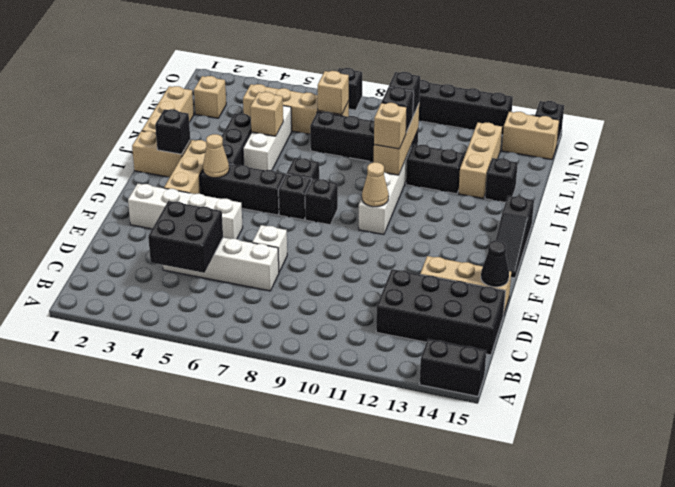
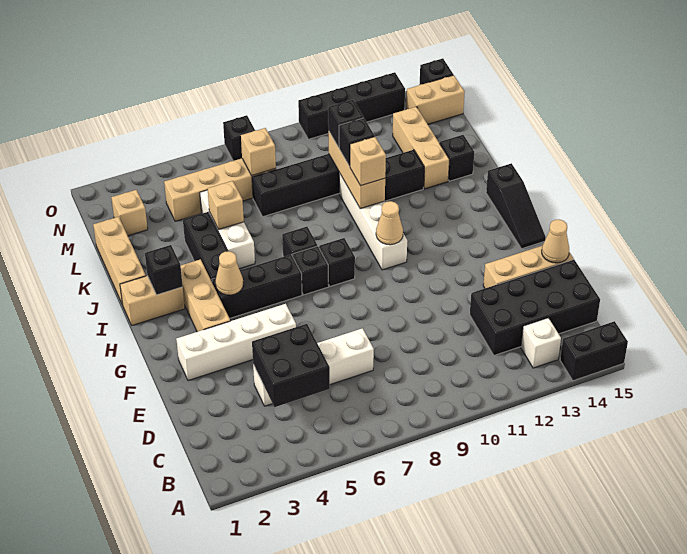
white 1x1 brick [252,225,287,272] -> white 1x1 brick moved to [521,318,561,368]
black 1x1 cone [481,241,509,287] -> tan 1x1 cone [542,220,569,263]

